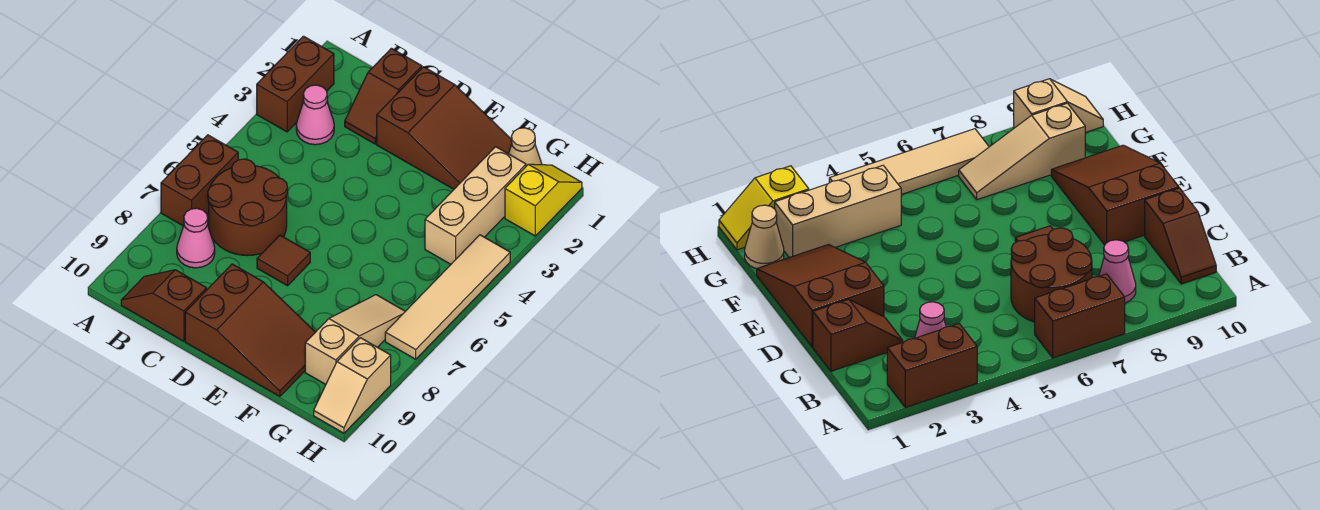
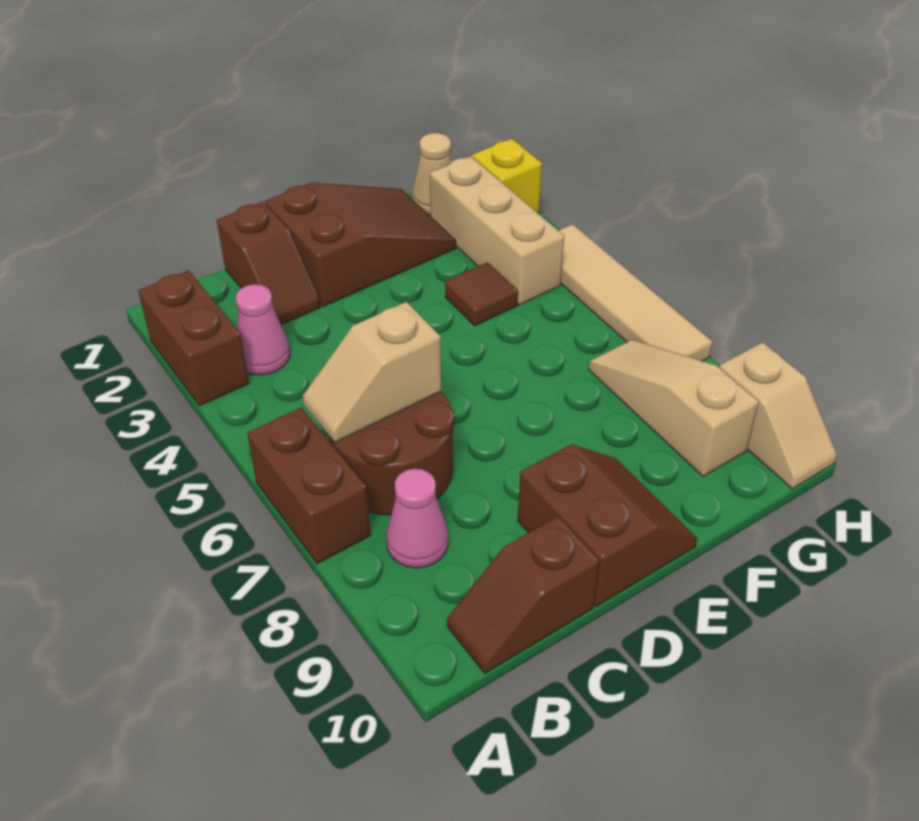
none -> tan 1x2 slope [303,302,441,442]
brown 1x1 tile [257,235,310,286] -> brown 1x1 tile moved to [445,262,518,326]
brown 2x3 slope [185,264,315,396] -> brown 2x2 slope [518,444,697,607]

